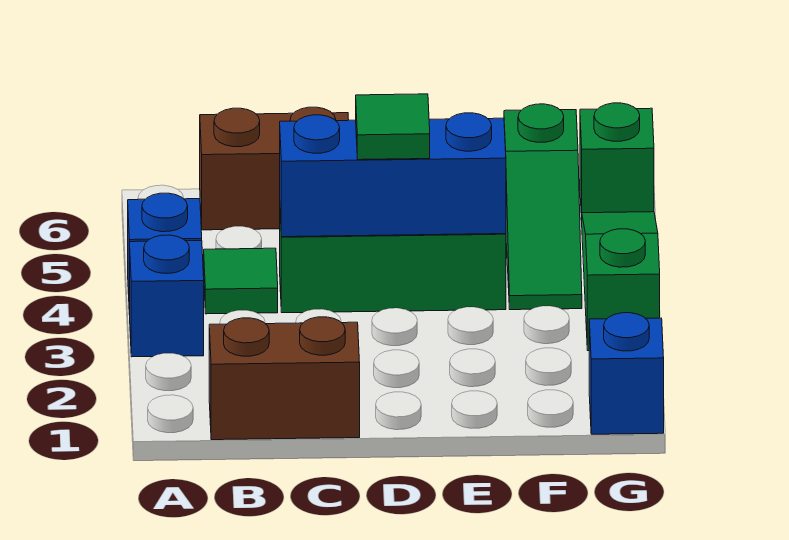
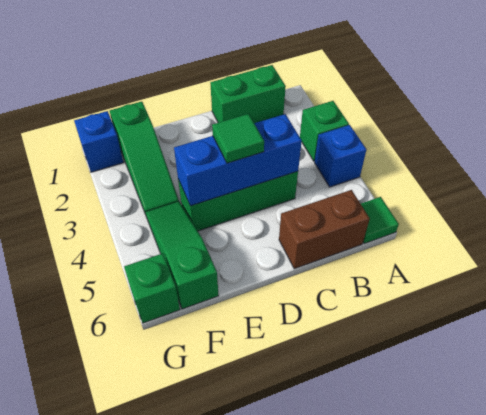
blue 1x1 brick [130,235,204,357] -> green 1x1 brick [300,101,349,161]
brown 1x2 brick [209,317,360,440] -> green 1x2 brick [210,65,286,123]
green 1x1 tile [204,248,278,314] -> green 1x1 tile moved to [361,197,399,244]
green 1x3 slope [582,212,660,351] -> green 1x3 slope moved to [110,101,179,212]

